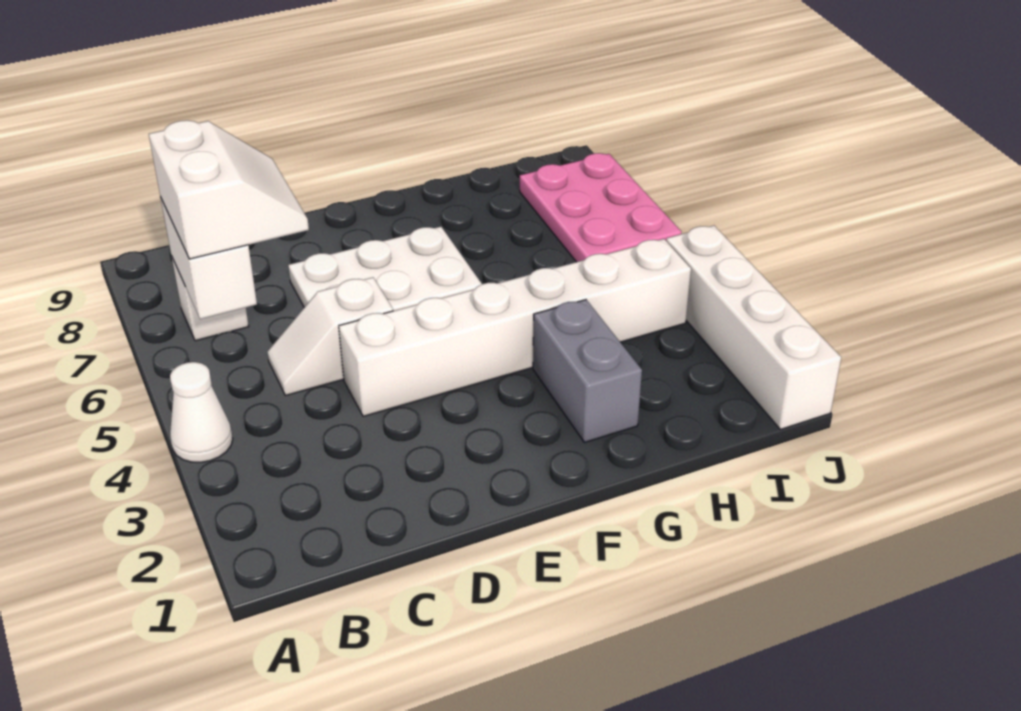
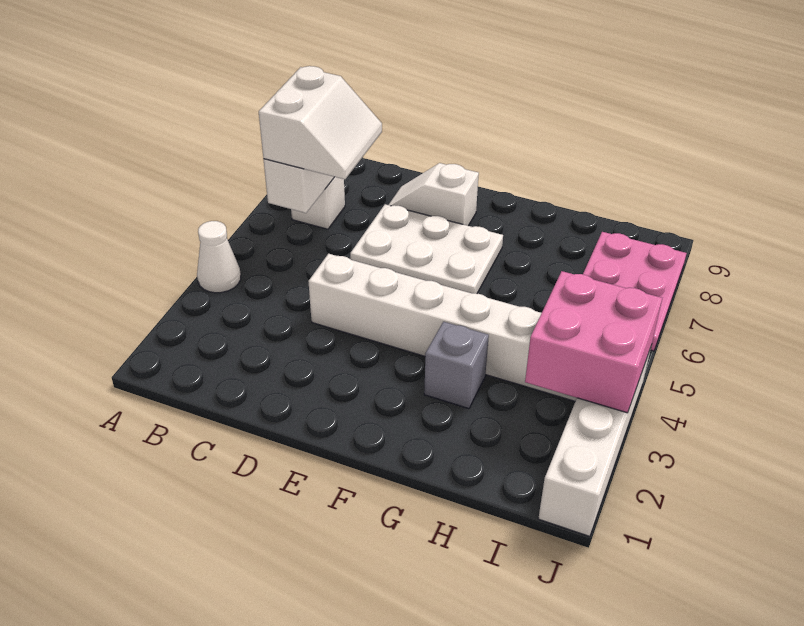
white 1x2 slope [267,277,393,396] -> white 1x2 slope moved to [389,163,479,226]
grey 1x2 brick [533,300,642,442] -> grey 1x1 brick [424,322,489,409]
none -> pink 2x2 brick [525,271,662,413]

